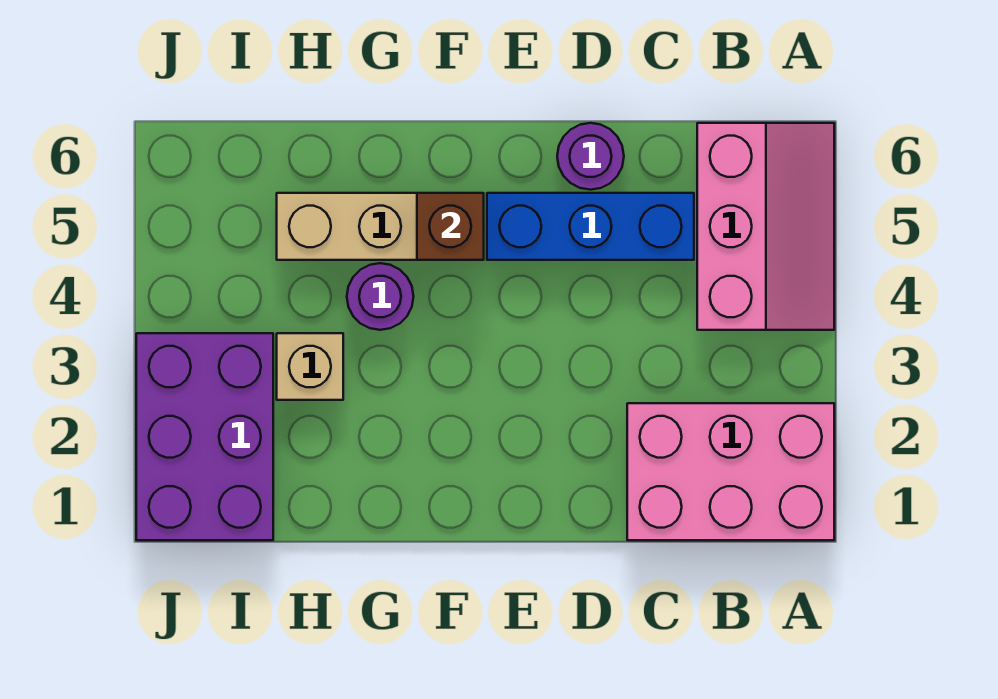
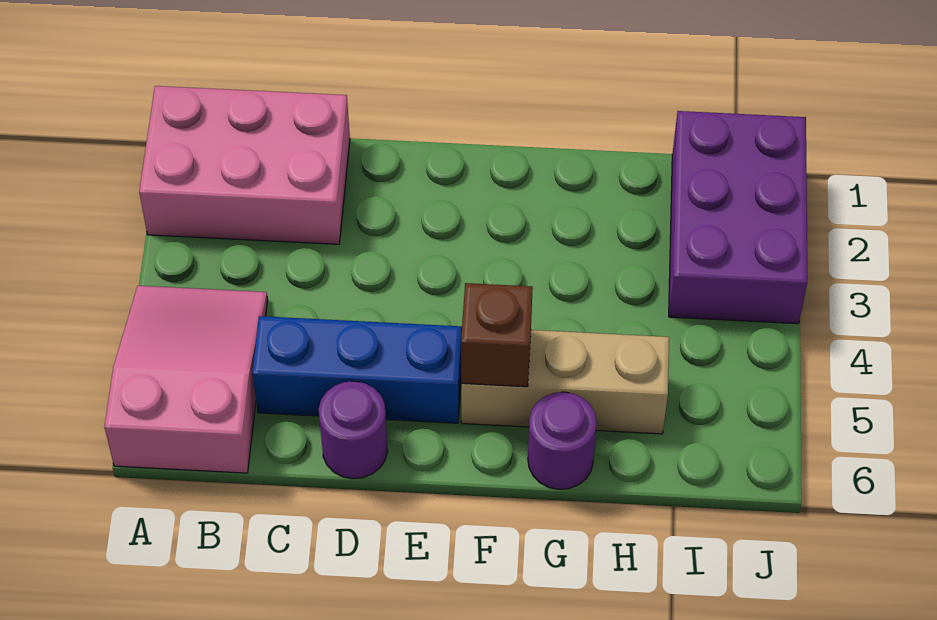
pink 2x3 slope [697,123,834,330] -> pink 2x3 slope turned to [104,286,268,473]
purple 1x1 round brick [347,263,414,330] -> purple 1x1 round brick moved to [528,392,596,489]
tan 1x1 brick [277,333,343,400] -> none

